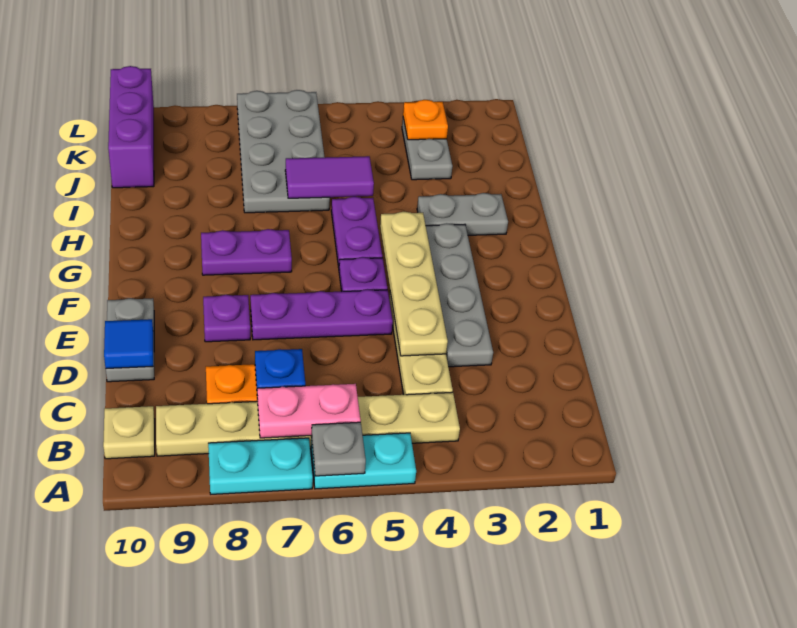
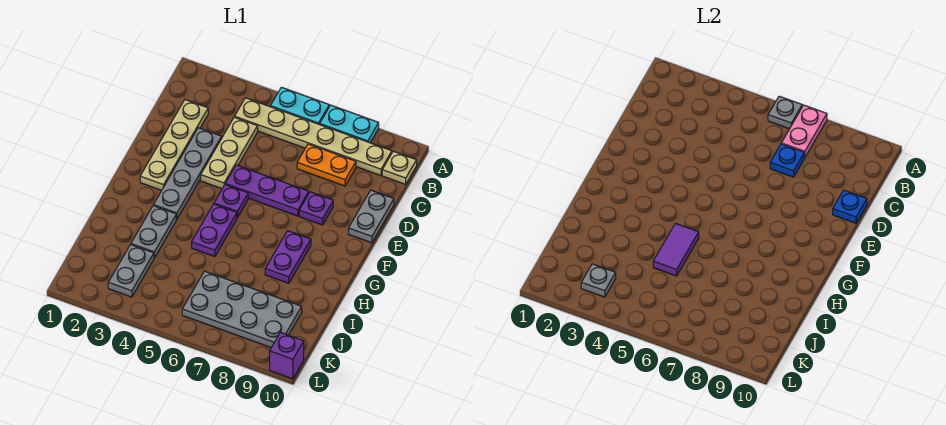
pink 1x2 plate [257,384,361,438] -> pink 1x2 plate turned to [781,105,827,158]
tan 1x4 plate [380,212,448,356] -> tan 1x4 plate moved to [140,100,208,190]
blue 1x1 tile [104,319,153,368] -> blue 1x1 plate [833,190,867,223]
purple 1x2 plate [201,229,292,275] -> purple 1x2 plate turned to [265,231,311,283]
grey 1x2 plate [417,193,508,235] -> grey 1x2 plate turned to [131,206,176,258]
purple 1x2 tile [285,156,374,198] -> purple 1x2 tile turned to [653,224,699,276]
grey 2x4 plate [237,90,330,213] -> grey 2x4 plate turned to [182,271,302,347]
purple 1x3 brick [108,66,154,188] -> purple 1x1 brick [270,332,304,379]
orange 1x1 plate [403,100,448,140] -> grey 1x1 plate [581,264,616,297]

